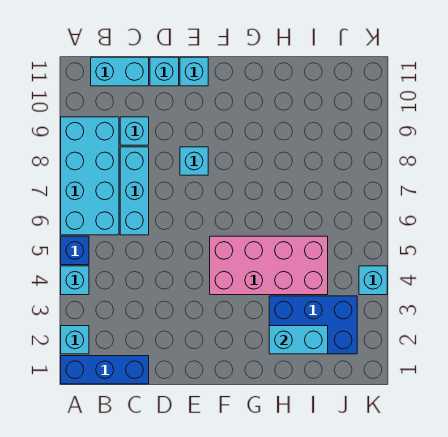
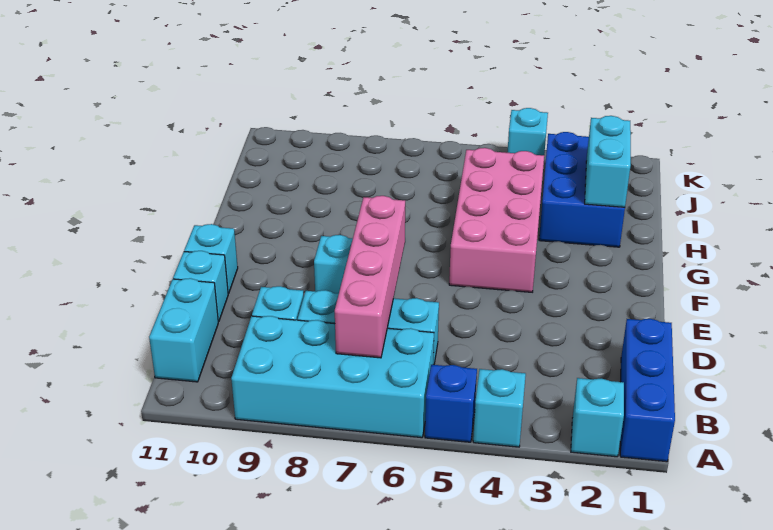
none -> pink 1x4 brick [335,196,405,358]

